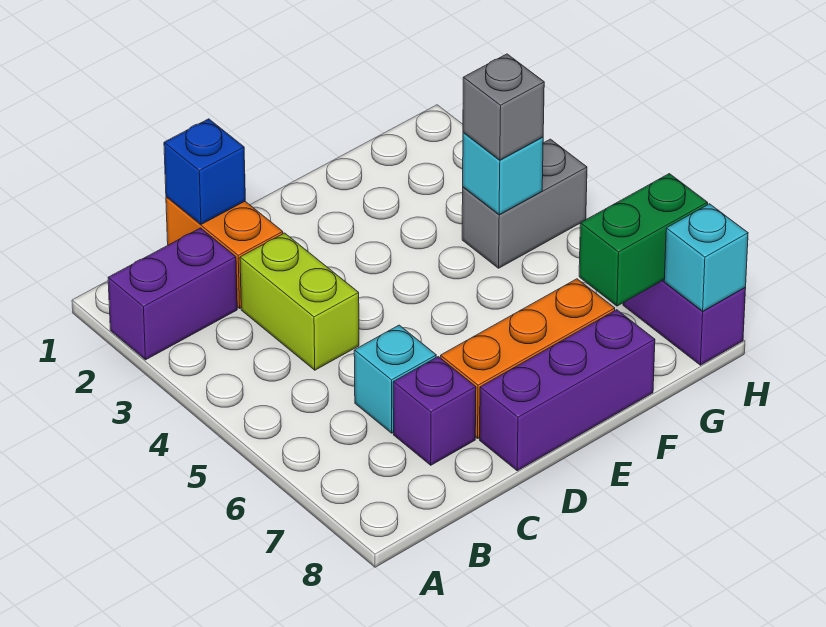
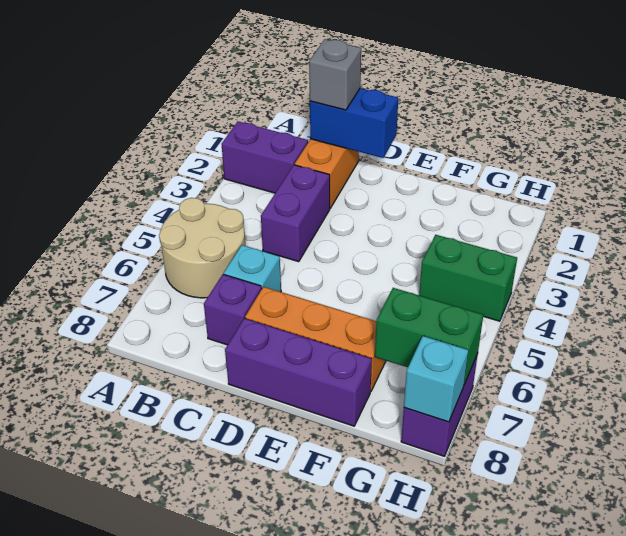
none -> tan 2x2 round brick [159,198,245,298]
blue 1x1 brick [164,119,245,224] -> blue 1x2 brick [310,88,398,158]
lime 1x2 brick [240,233,359,370] -> purple 1x2 brick [261,165,330,262]
grey 1x2 brick [462,139,587,268] -> green 1x2 brick [419,235,517,321]
cyan 1x1 brick [463,132,543,214] -> none
grey 1x1 brick [463,54,544,160] -> grey 1x1 brick moved to [309,39,361,110]

